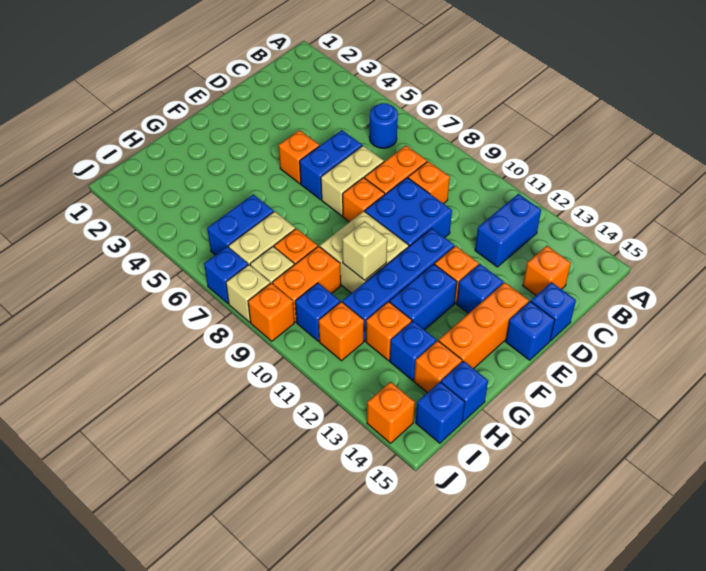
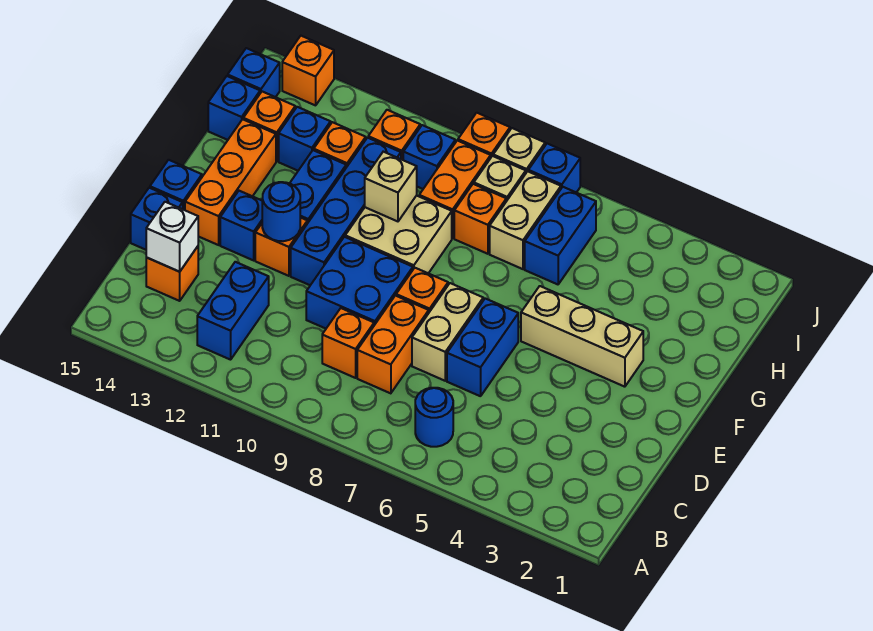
none -> white 1x1 brick [146,202,198,272]
orange 1x1 brick [279,130,319,184] -> none
none -> blue 1x1 round brick [262,182,300,241]
none -> tan 1x3 brick [521,286,643,387]

